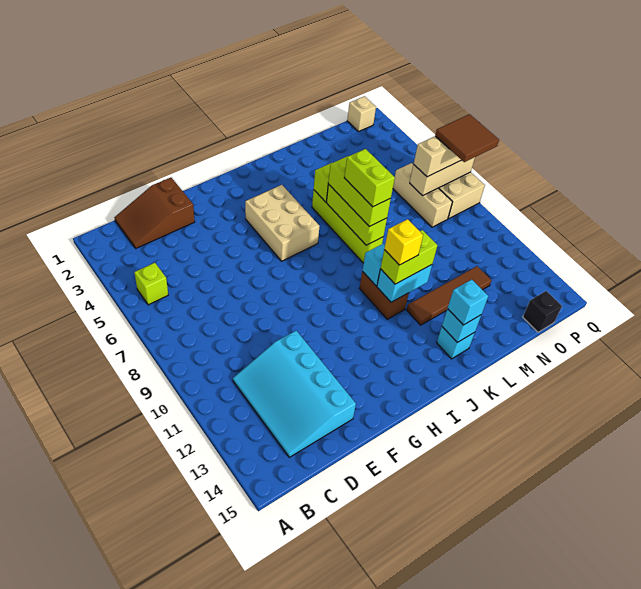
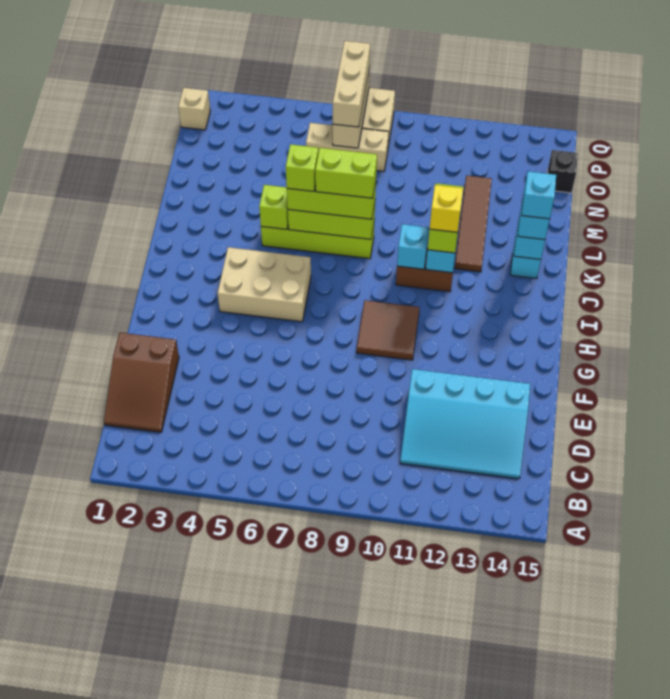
lime 1x1 brick [134,263,168,305] -> lime 1x1 brick moved to [286,144,318,191]
none -> cyan 1x1 brick [522,171,556,219]
brown 2x2 tile [435,114,499,162] -> brown 2x2 tile moved to [357,300,420,360]

